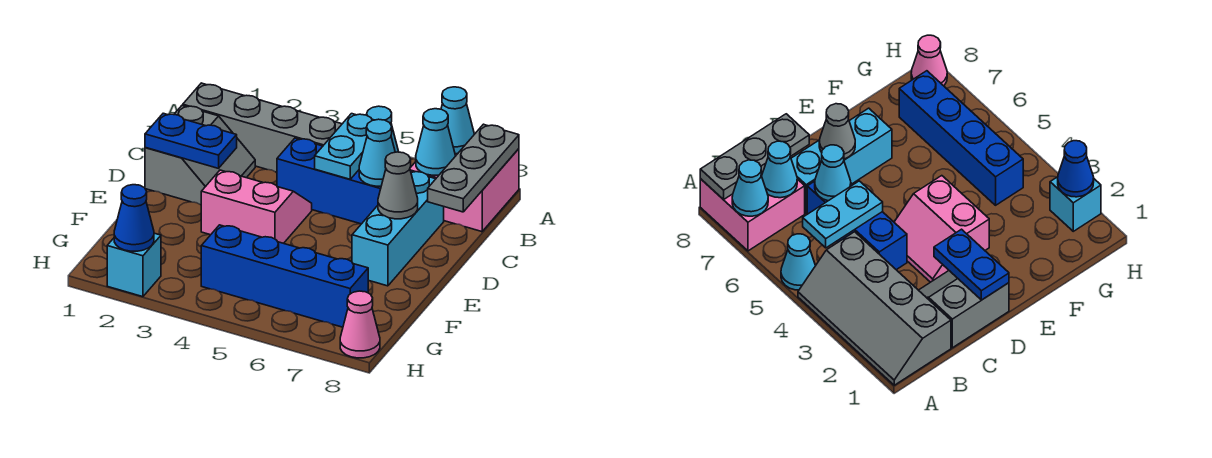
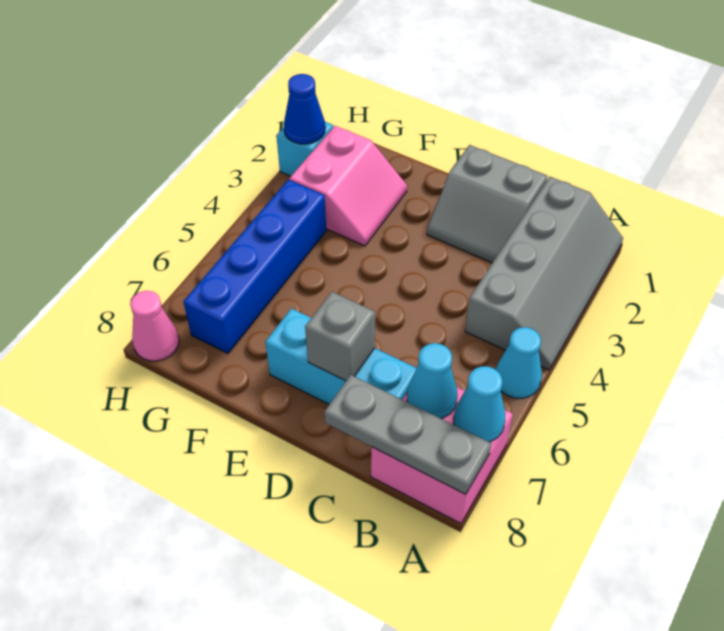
cyan 1x2 plate [315,114,373,179] -> none
blue 1x3 brick [277,138,381,224] -> none
cyan 1x1 cone [359,119,395,186] -> none
blue 1x2 plate [145,113,237,168] -> none
pink 2x2 slope [201,170,312,243] -> pink 2x2 slope moved to [289,126,407,246]
grey 1x1 cone [378,152,418,219] -> grey 1x1 brick [305,292,375,381]

